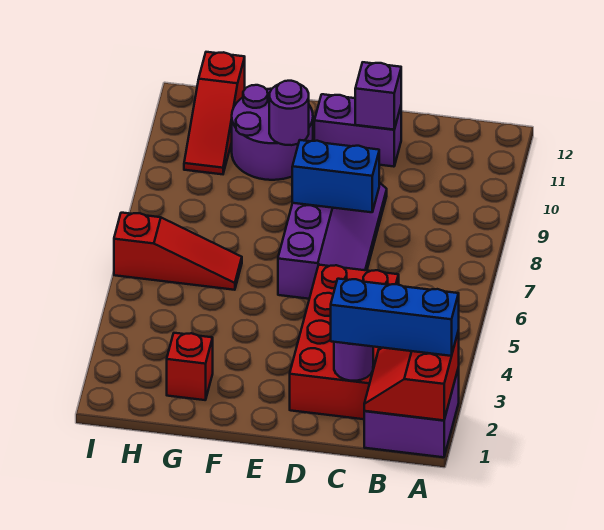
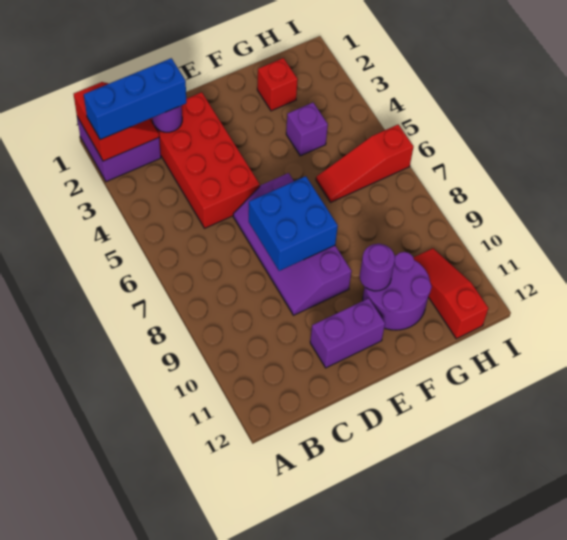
blue 1x2 brick [292,140,379,212] -> blue 2x2 brick [249,176,338,271]
purple 1x1 brick [355,62,401,130] -> purple 1x1 brick moved to [286,103,328,156]

